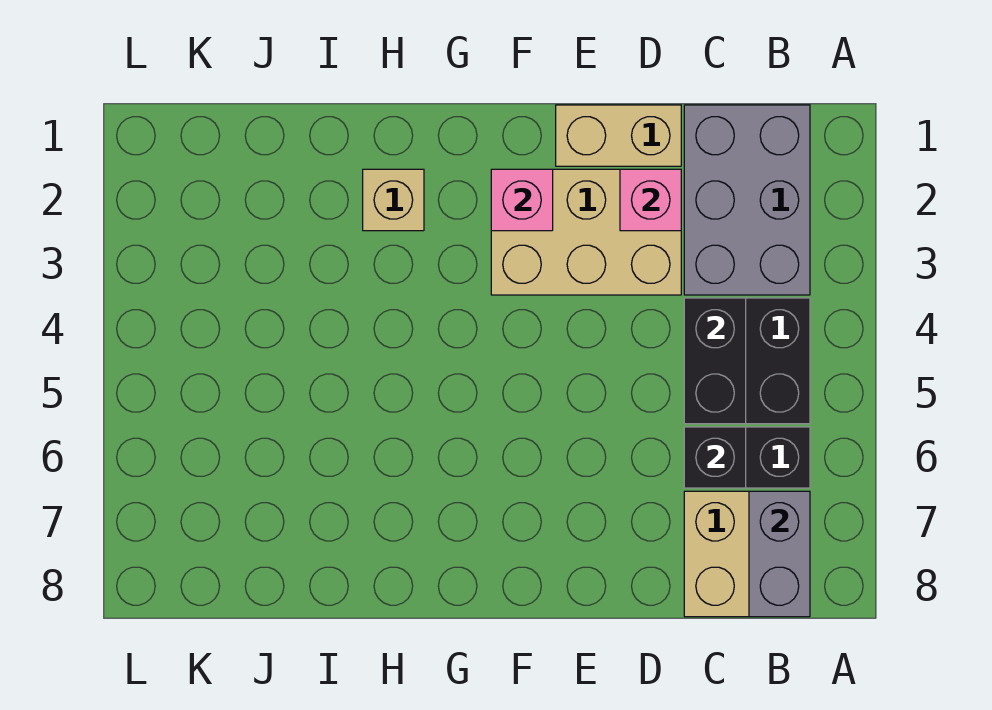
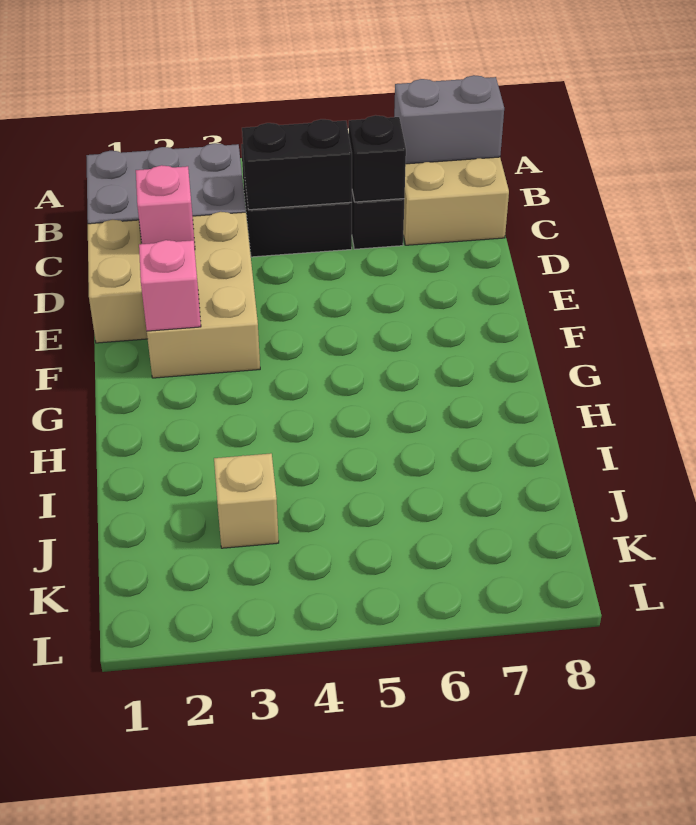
tan 1x1 brick [363,169,424,231] -> tan 1x1 brick moved to [214,453,279,548]

